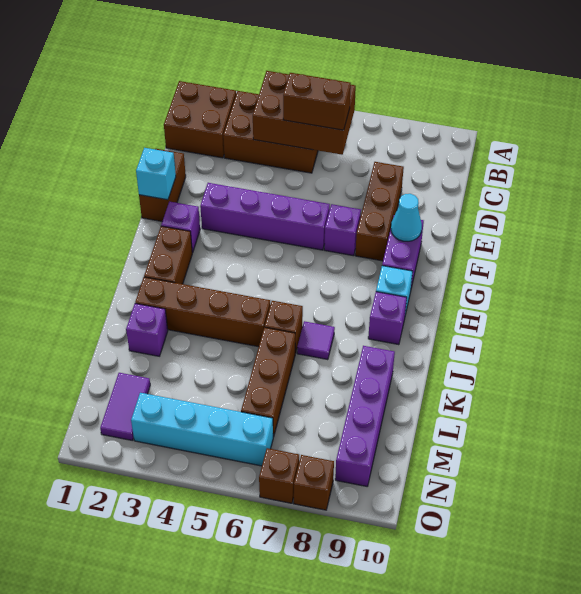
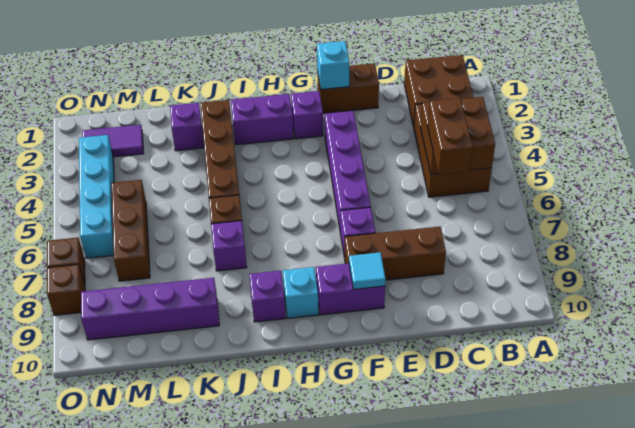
brown 2x3 brick [253,71,356,155] -> brown 2x2 brick [420,97,495,174]
cyan 1x1 cone [391,194,422,241] -> cyan 1x1 tile [349,252,386,289]
brown 1x2 brick [144,226,192,284] -> purple 1x2 brick [231,94,294,145]
purple 1x1 tile [297,321,335,360] -> purple 1x1 brick [211,221,247,271]
brown 1x3 brick [241,327,295,437] -> brown 1x3 brick turned to [111,180,150,281]

